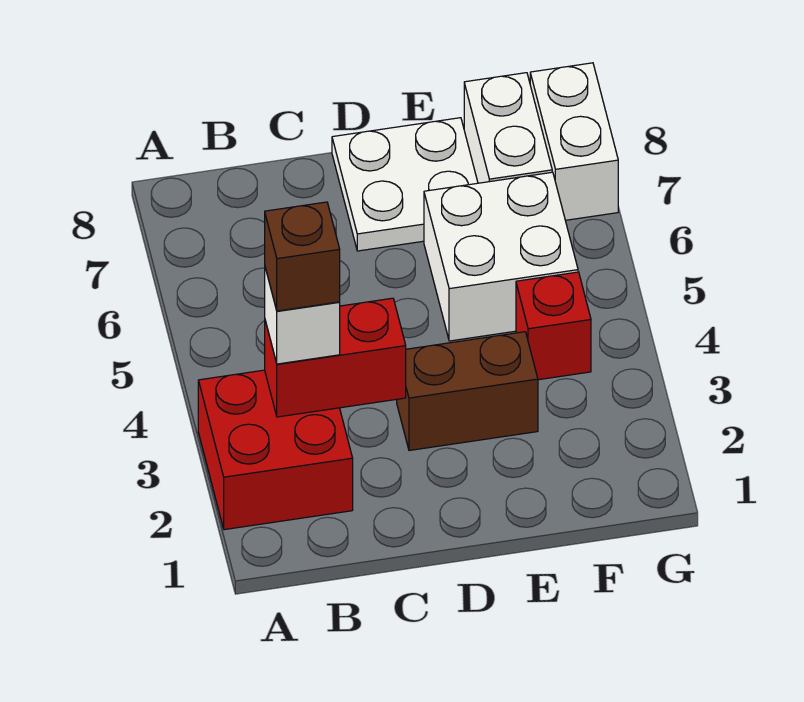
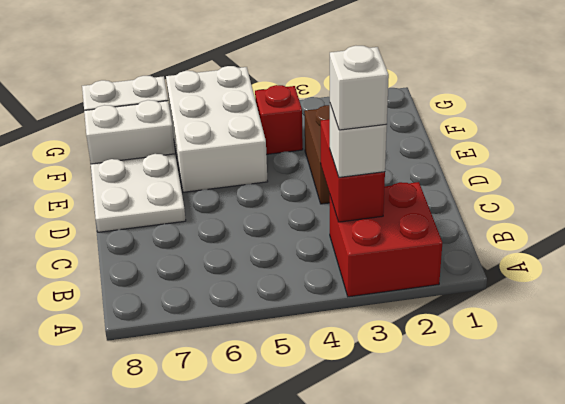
brown 1x1 brick [265,202,340,311] -> white 1x1 brick [330,46,389,130]
white 2x2 brick [424,172,578,341] -> white 2x3 brick [166,66,268,192]

